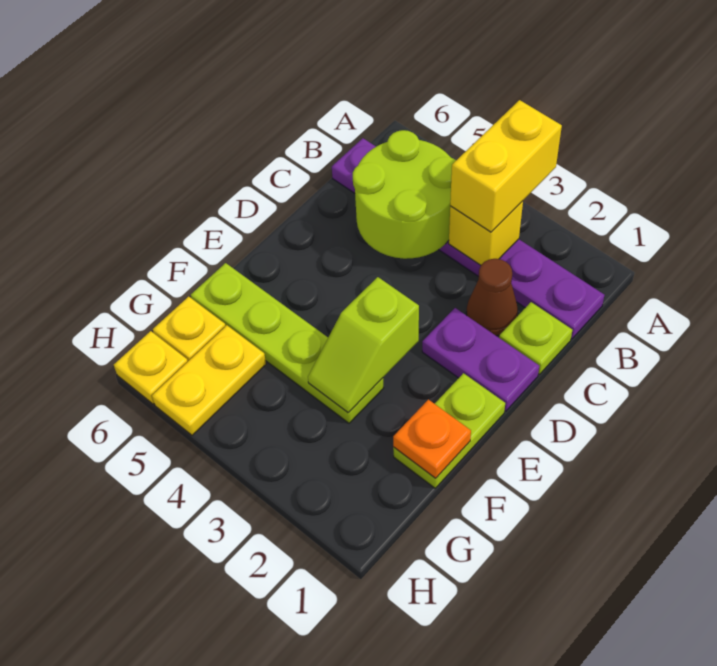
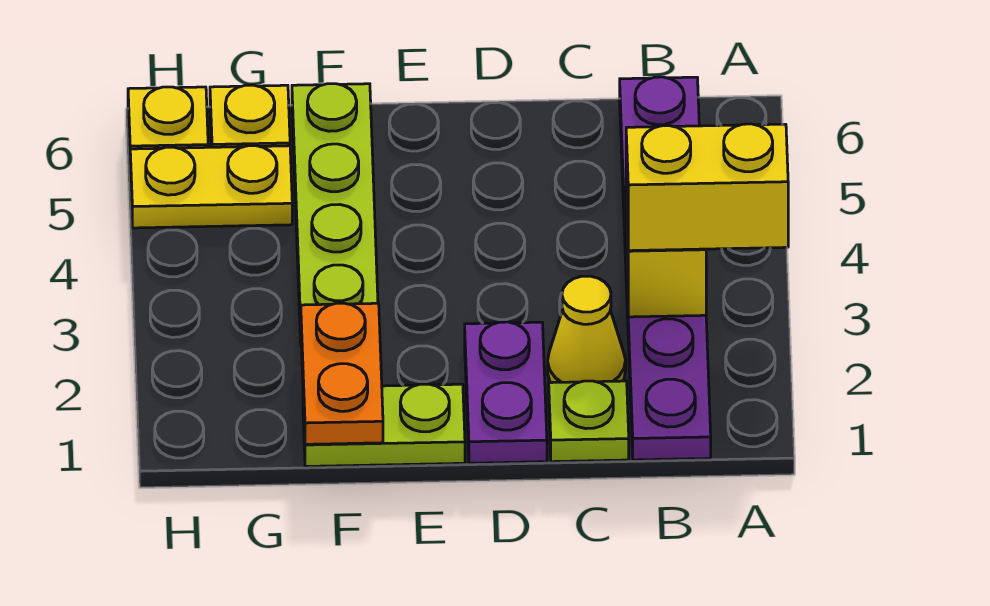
lime 2x2 round brick [353,130,456,259] -> none
brown 1x1 cone [466,259,518,336] -> yellow 1x1 cone [548,276,626,383]
lime 1x2 slope [308,277,419,413] -> none
orange 1x1 plate [393,400,471,478] -> orange 1x2 plate [301,303,383,444]

